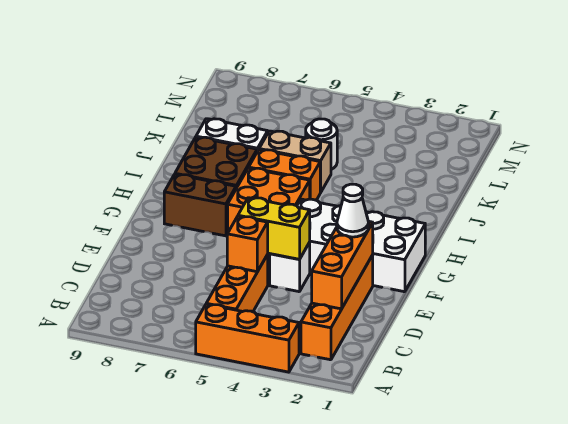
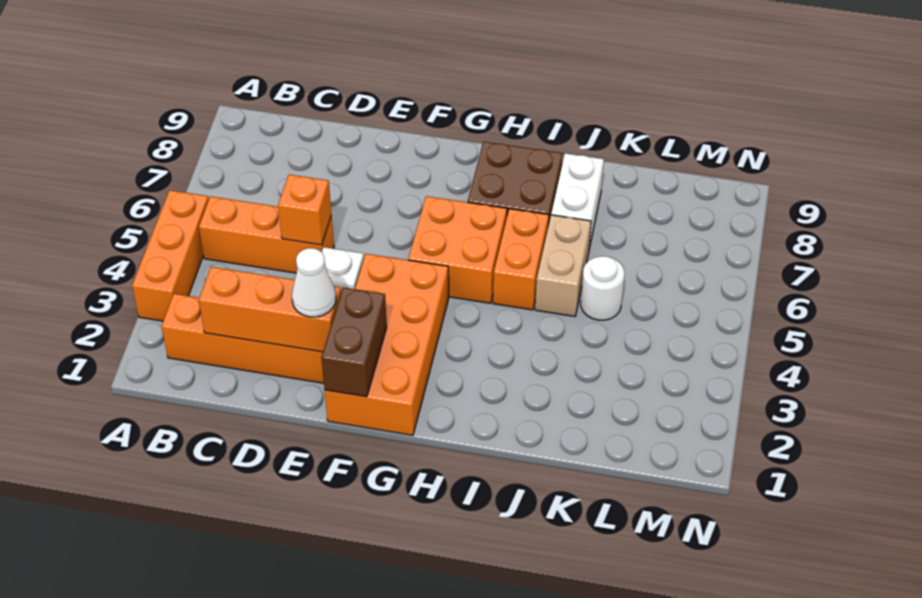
yellow 1x2 brick [238,198,310,259] -> none
white 2x4 brick [297,199,425,292] -> orange 2x4 brick [325,254,449,435]
brown 1x2 brick [164,174,236,236] -> brown 1x2 brick moved to [321,287,387,397]

